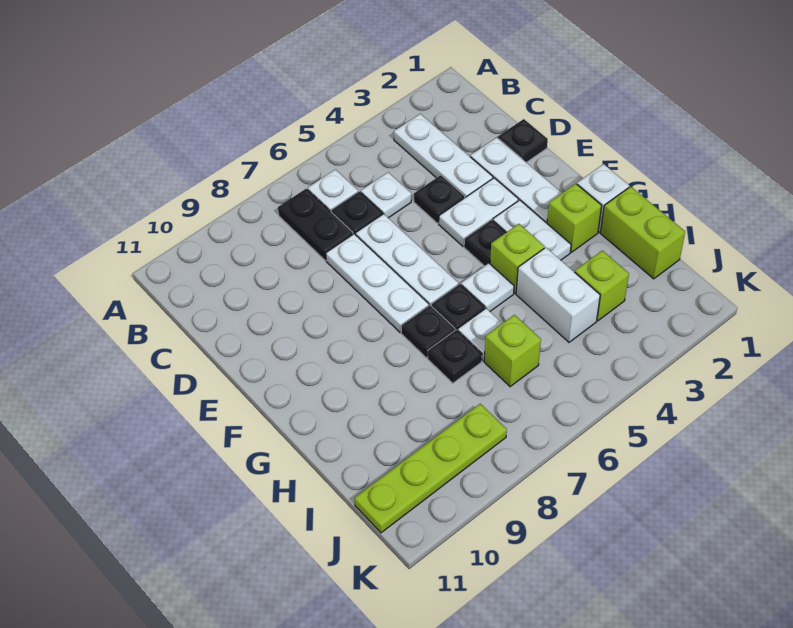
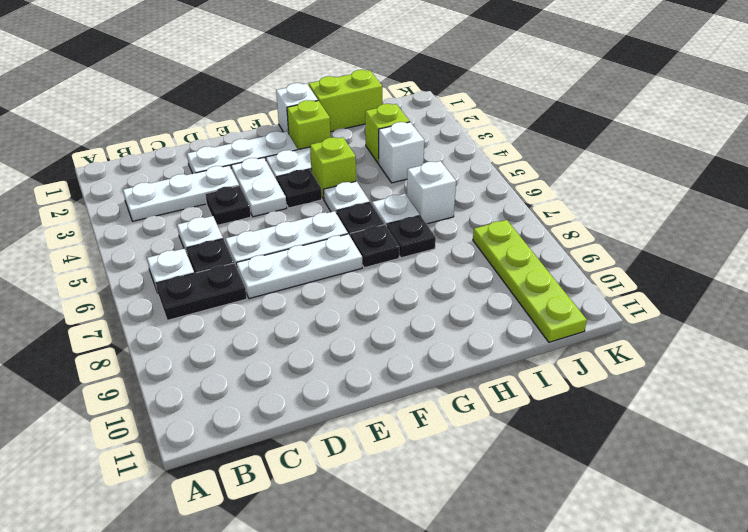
black 1x1 plate [498,119,548,162] -> none
white 1x2 brick [516,248,600,342] -> white 1x1 brick [379,122,424,183]
lime 1x1 brick [484,315,541,387] -> white 1x1 brick [407,161,456,224]

